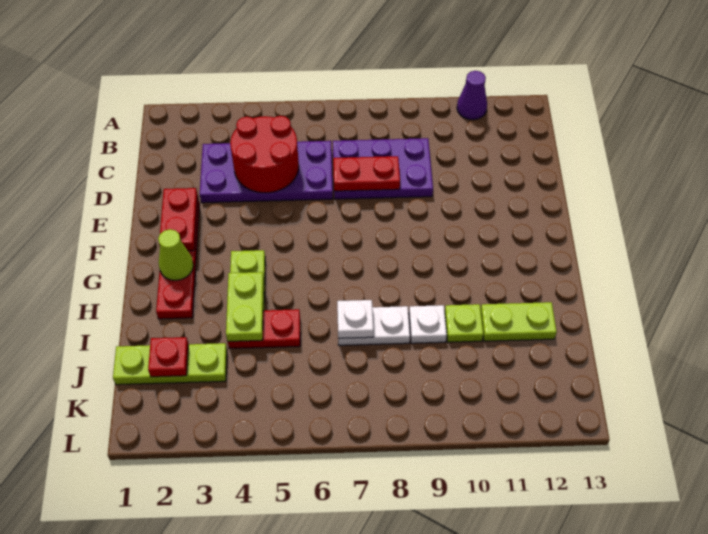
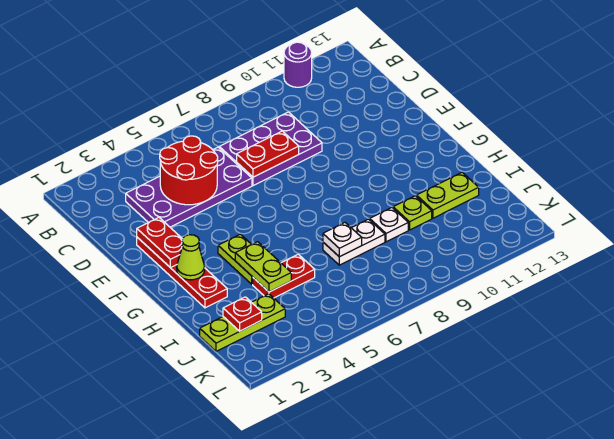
purple 1x1 cone [457,71,487,120] -> purple 1x1 round brick [284,42,312,87]

